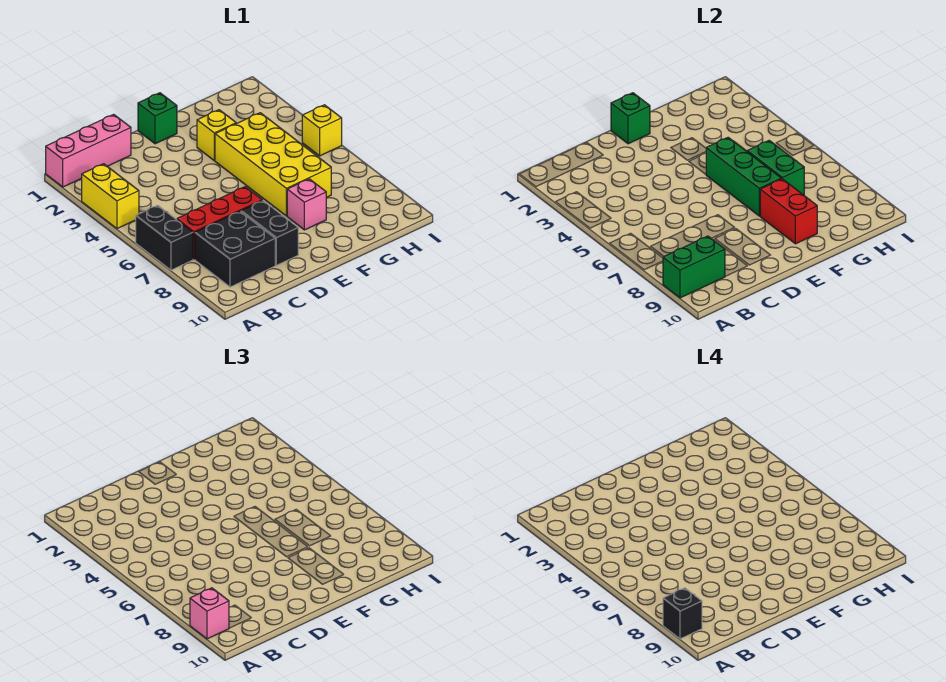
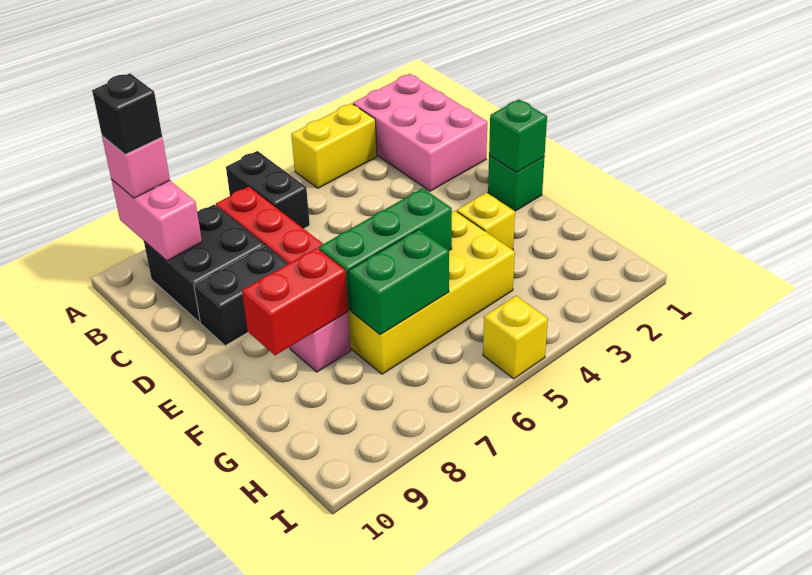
pink 1x3 brick [46,114,131,187] -> pink 2x3 brick [353,74,487,191]
black 1x2 brick [136,205,193,270] -> black 1x2 brick turned to [226,151,310,229]
green 1x2 brick [663,236,725,298] -> pink 1x2 brick [111,179,202,261]

